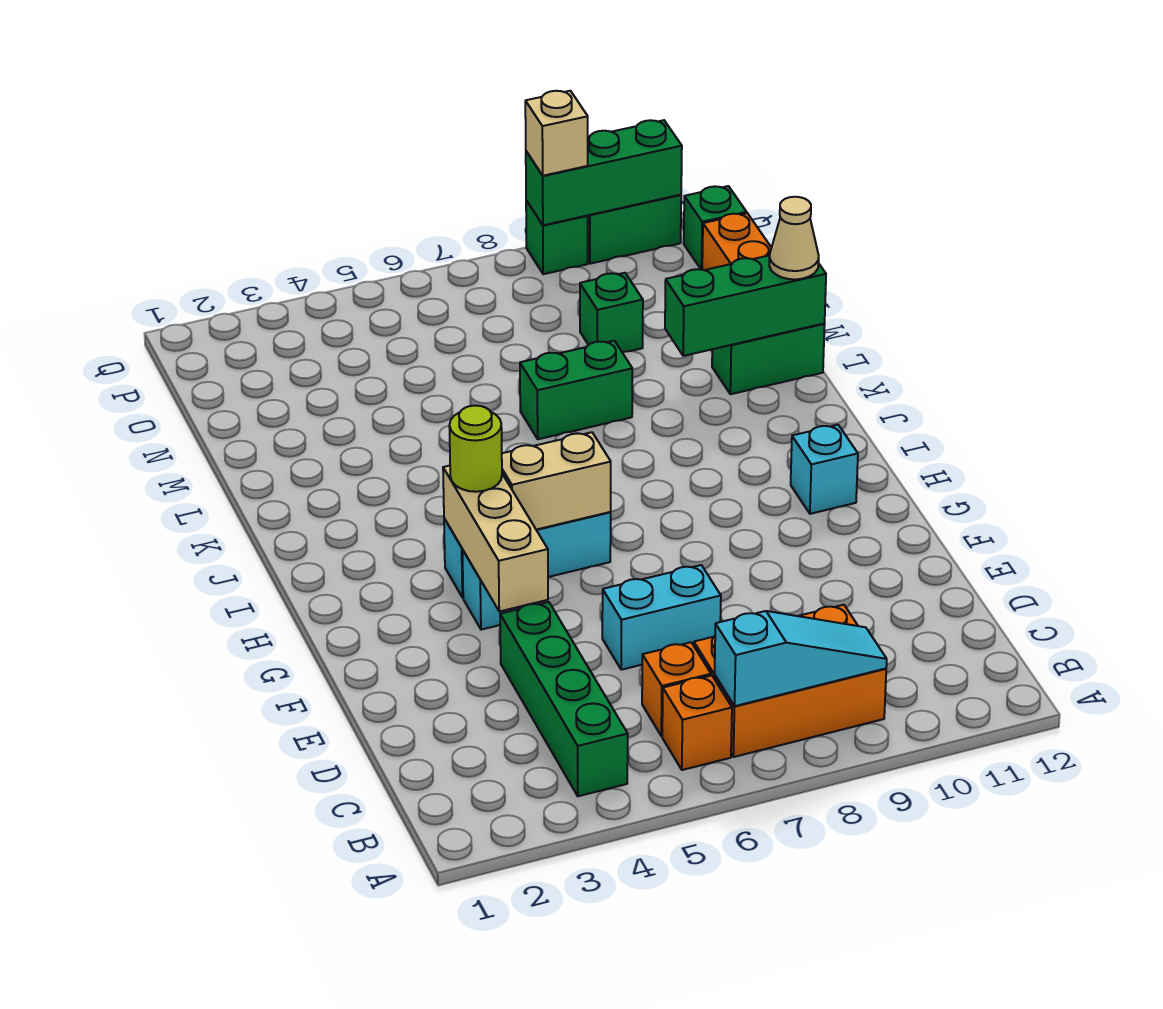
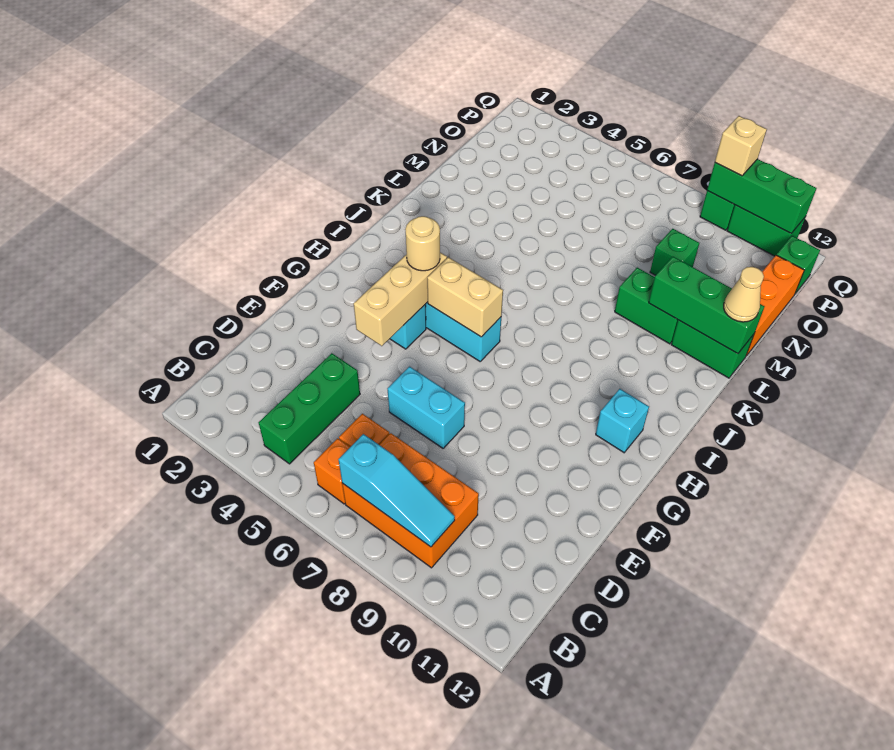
green 1x4 brick [500,602,628,796] -> green 1x3 brick [259,353,360,464]
lime 1x1 round brick [449,405,502,492] -> tan 1x1 round brick [405,216,440,271]
green 1x2 brick [520,341,632,439] -> green 1x2 brick moved to [615,268,678,344]

